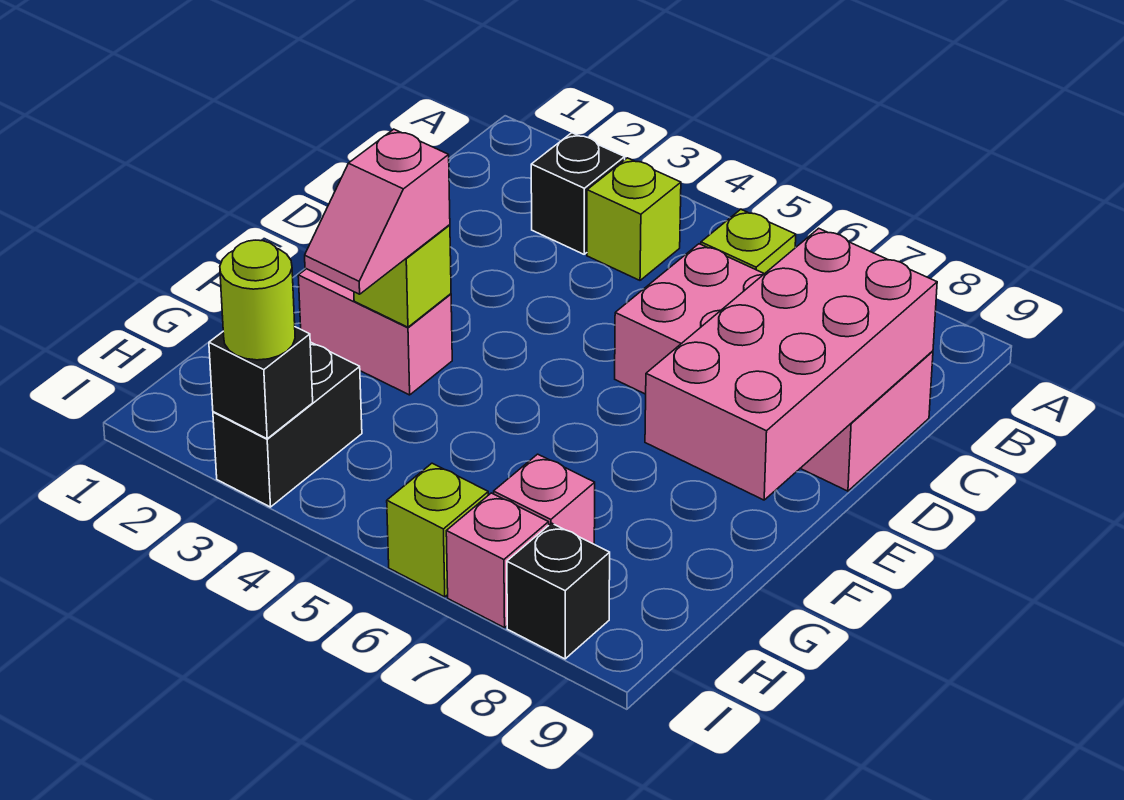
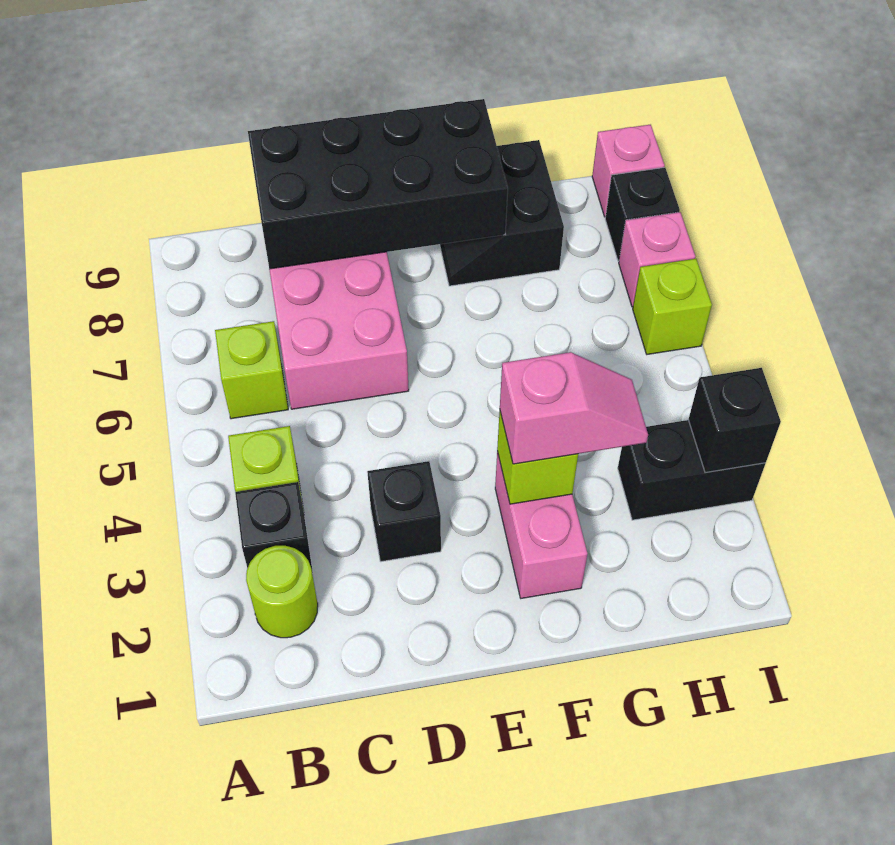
pink 2x4 brick [645,228,937,500] -> black 2x4 brick [248,99,508,269]
none -> black 1x1 brick [367,461,441,562]
none -> black 2x2 slope [440,140,564,286]
pink 1x1 brick [494,454,595,544] -> pink 1x1 brick moved to [592,125,665,217]
lime 1x1 round brick [220,240,295,360] -> lime 1x1 round brick moved to [246,546,318,638]

